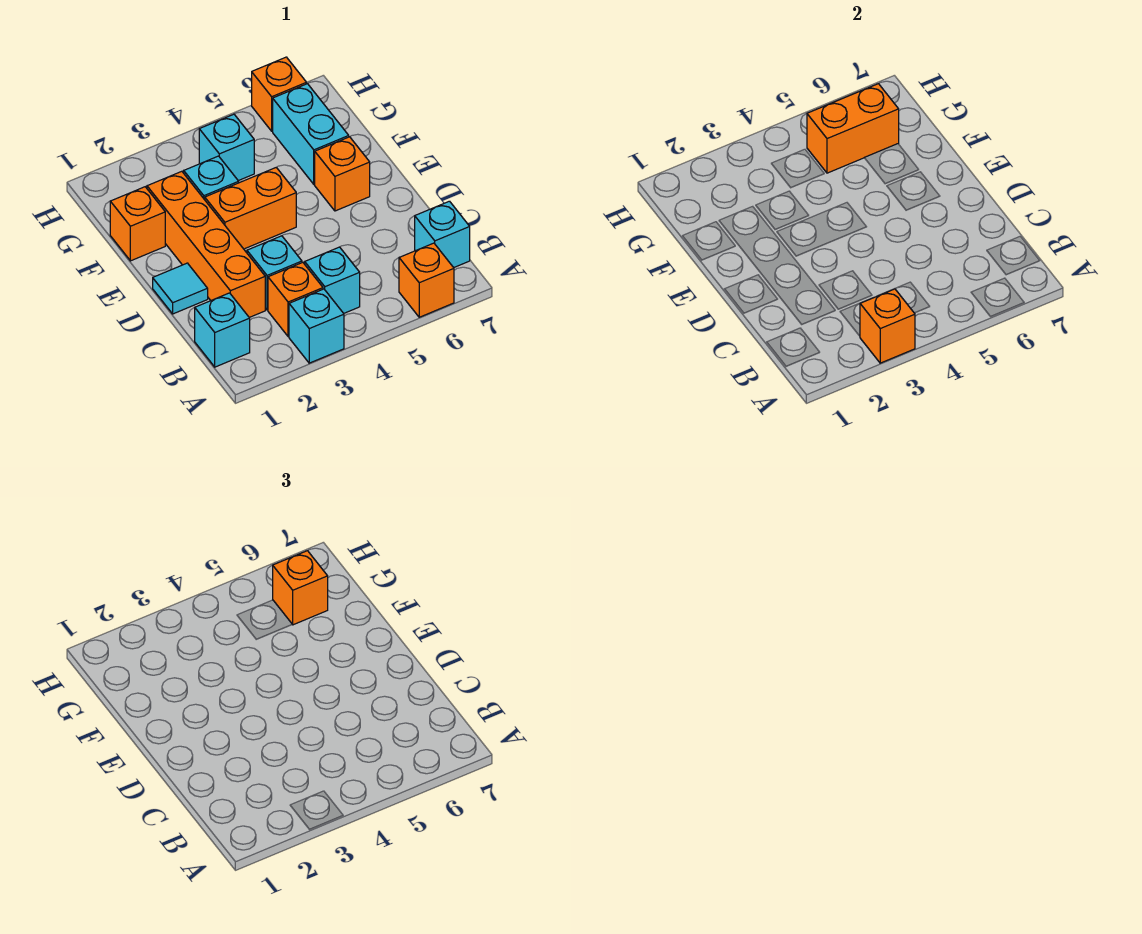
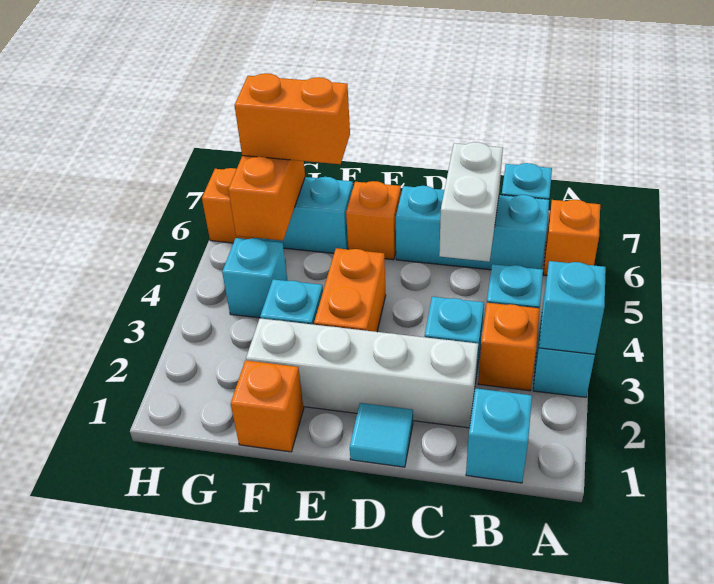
orange 1x1 brick [860,289,915,363] -> cyan 1x1 brick [539,261,606,354]
none -> cyan 1x3 brick [396,186,549,270]
orange 1x4 brick [147,171,265,317] -> white 1x4 brick [246,318,478,428]
none -> white 1x2 brick [439,142,503,262]
orange 1x1 brick [273,551,328,625] -> orange 1x2 brick [235,73,350,164]

